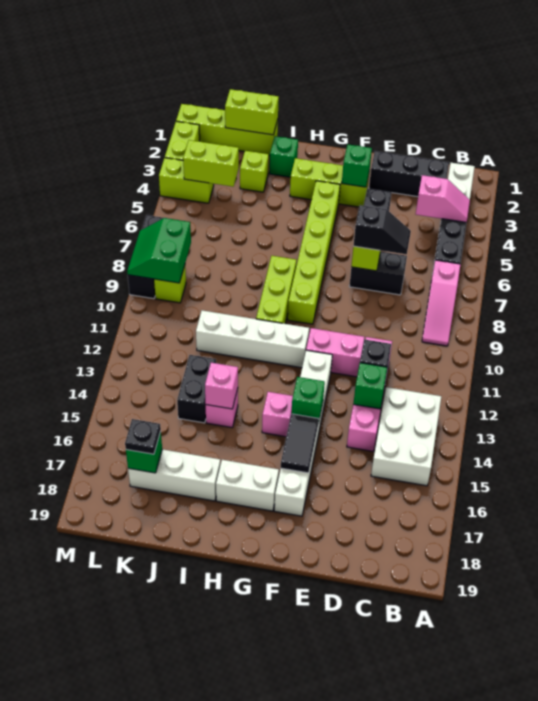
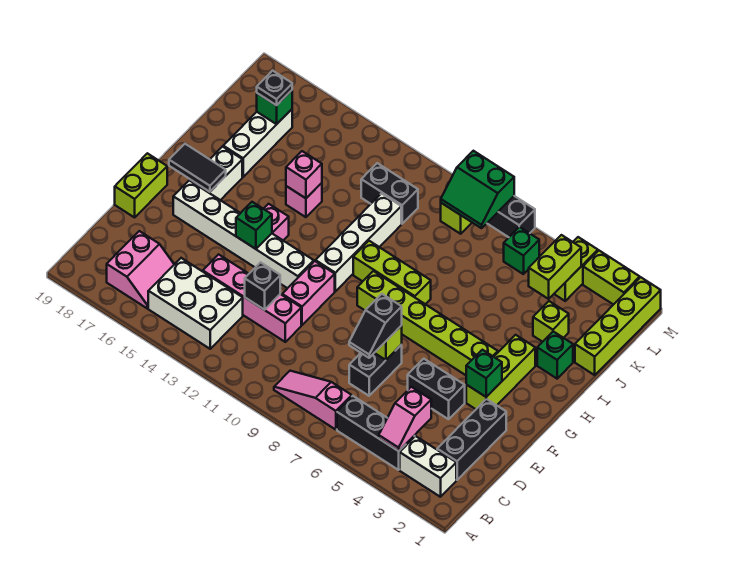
none -> pink 2x2 slope [107,231,174,308]
green 1x1 brick [353,363,387,409] -> green 1x1 brick moved to [504,227,539,274]
black 1x2 tile [281,414,319,473] -> black 1x2 tile moved to [169,144,226,192]
lime 1x2 brick [225,89,279,135] -> lime 1x2 brick moved to [115,153,167,217]
black 1x2 brick [177,355,216,423] -> black 1x2 brick moved to [361,163,418,224]
green 2x2 slope [127,218,191,283] -> green 2x2 slope turned to [441,151,514,228]

